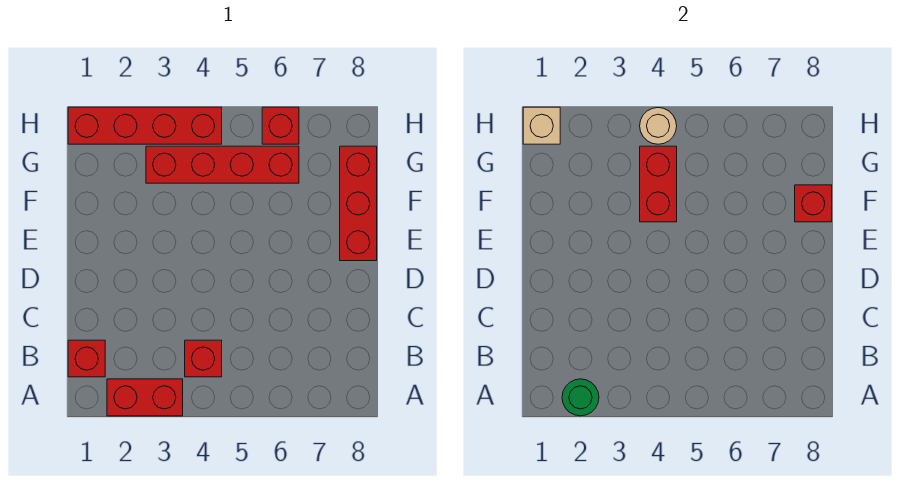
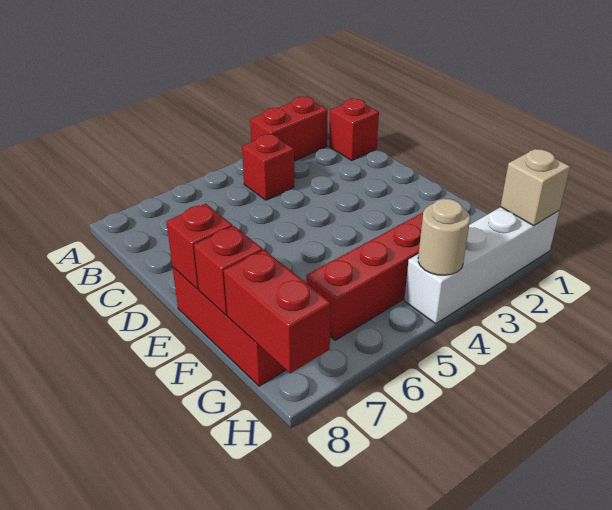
green 1x1 round brick [562,379,599,416] -> none
red 1x2 brick [640,146,677,222] -> red 1x2 brick moved to [224,250,331,373]
red 1x4 brick [68,107,222,144] -> white 1x4 brick [404,207,559,324]
red 1x1 brick [262,107,299,144] -> red 1x1 brick moved to [166,204,232,289]

